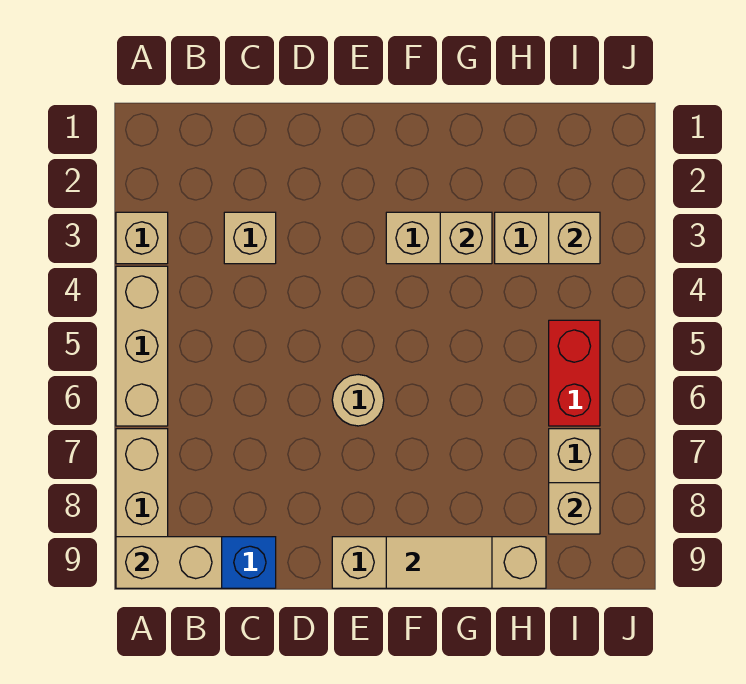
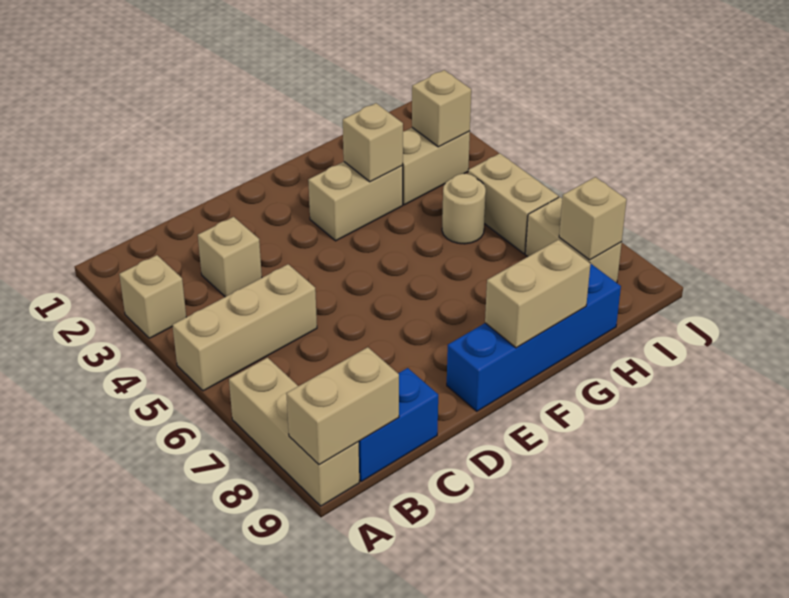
tan 1x3 brick [116,266,168,426] -> tan 1x3 brick turned to [172,264,317,391]
tan 1x1 round brick [332,375,384,426] -> tan 1x1 round brick moved to [442,174,486,244]
tan 1x4 brick [332,537,546,588] -> blue 1x4 brick [447,264,621,411]
tan 1x2 tile [386,537,492,588] -> tan 1x2 brick [485,240,590,348]
red 1x2 brick [549,320,600,426] -> tan 1x2 brick [468,153,558,254]

